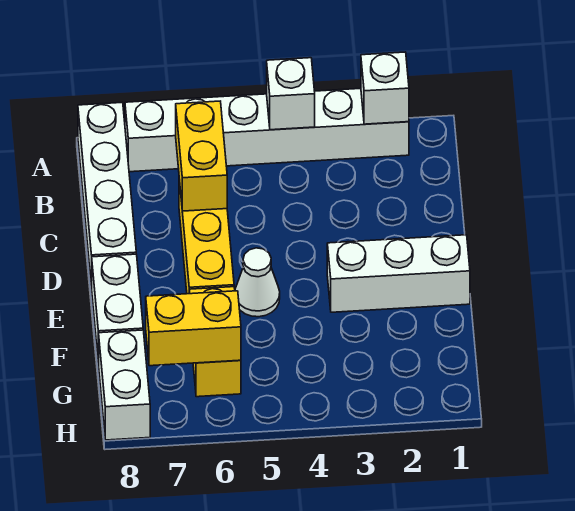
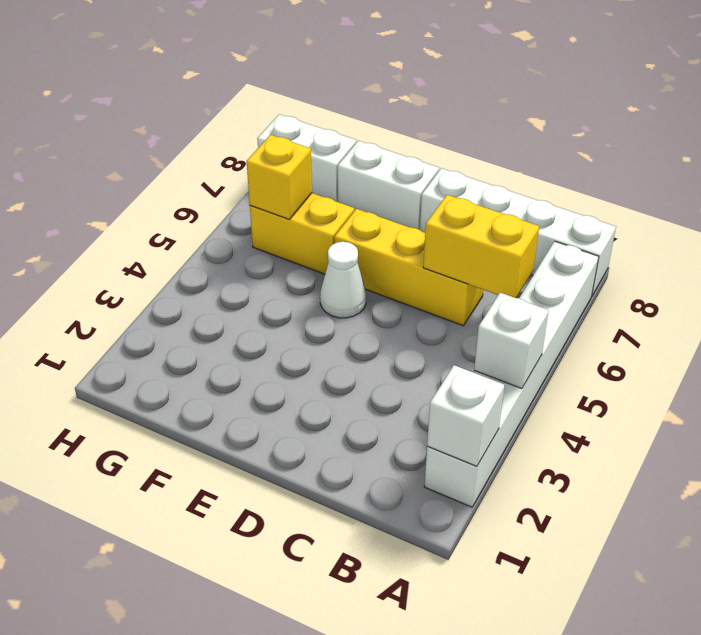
white 1x3 brick [327,235,470,312] -> none
yellow 1x2 brick [146,291,241,366] -> yellow 1x1 brick [247,135,312,219]

